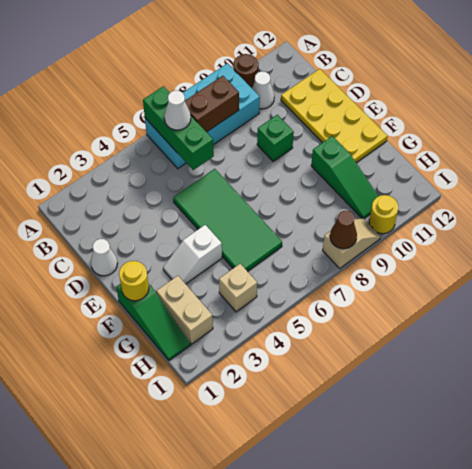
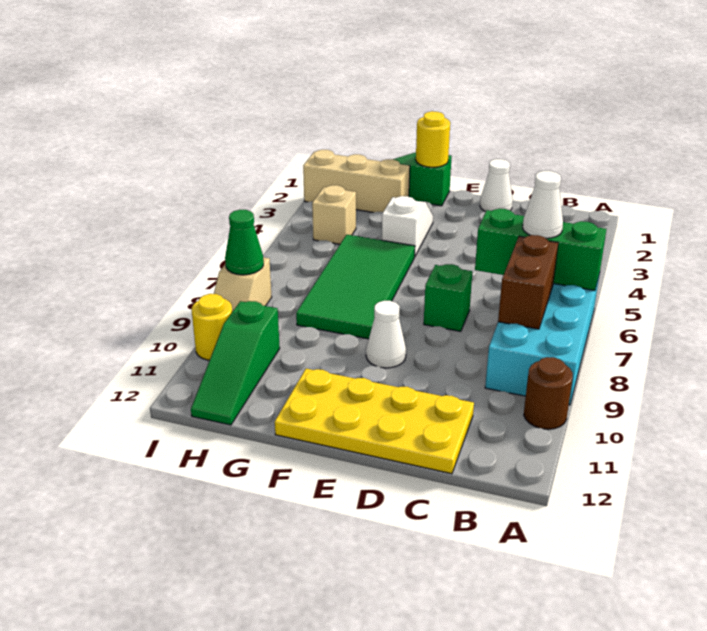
white 1x1 cone [252,71,274,109] -> white 1x1 cone moved to [366,301,406,368]
green 2x4 tile [173,169,282,271] -> green 2x4 tile turned to [296,235,415,339]
green 1x1 brick [257,115,294,161] -> green 1x1 brick moved to [424,264,472,331]
green 1x3 slope [311,136,379,219] -> green 1x3 slope turned to [191,301,280,425]
tan 1x2 brick [156,276,213,344] -> tan 1x3 brick [303,150,410,212]
brown 1x1 cone [330,211,357,249] -> green 1x1 cone [225,210,264,275]

